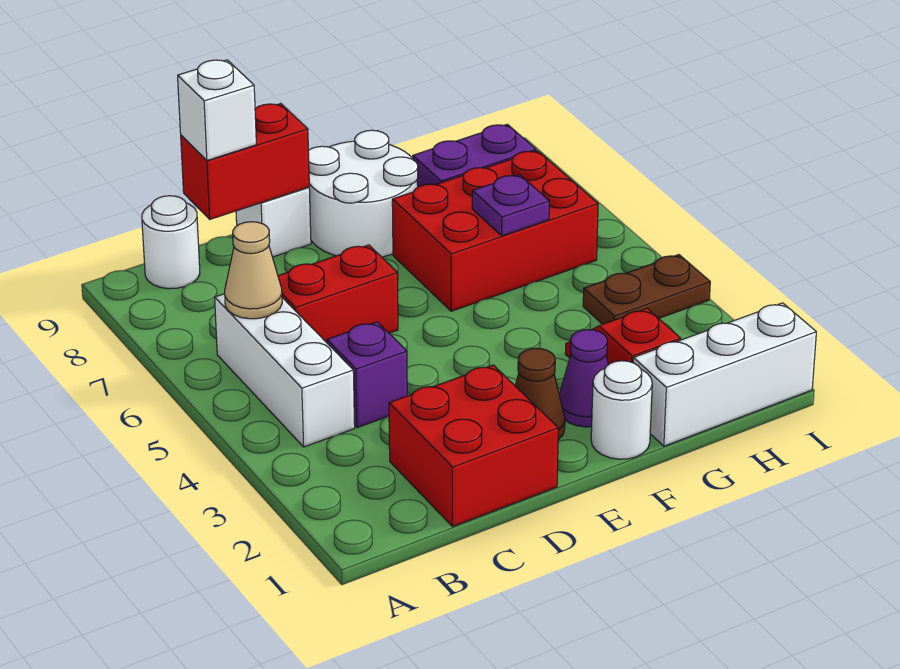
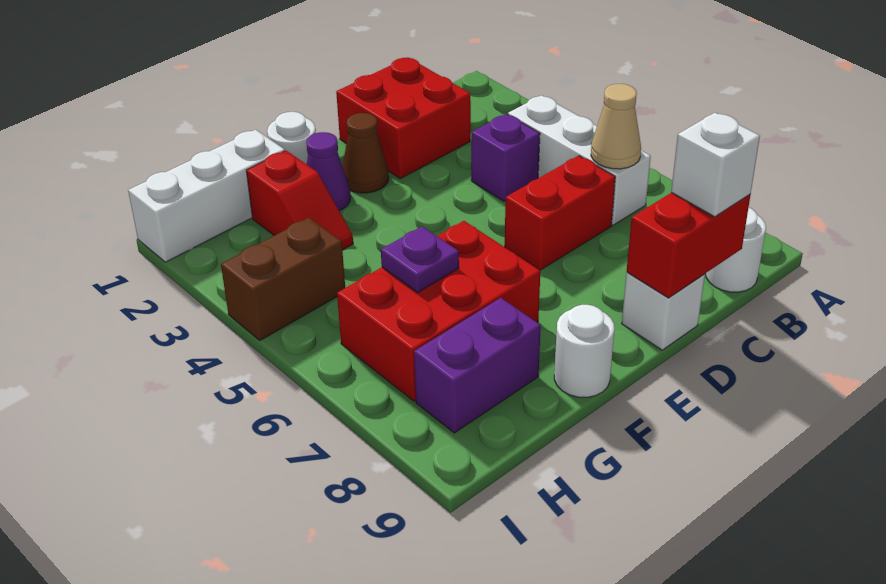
white 2x2 round brick [308,130,418,257] -> white 1x1 round brick [554,305,614,397]
brown 1x2 plate [583,255,710,324] -> brown 1x2 brick [221,218,345,340]

